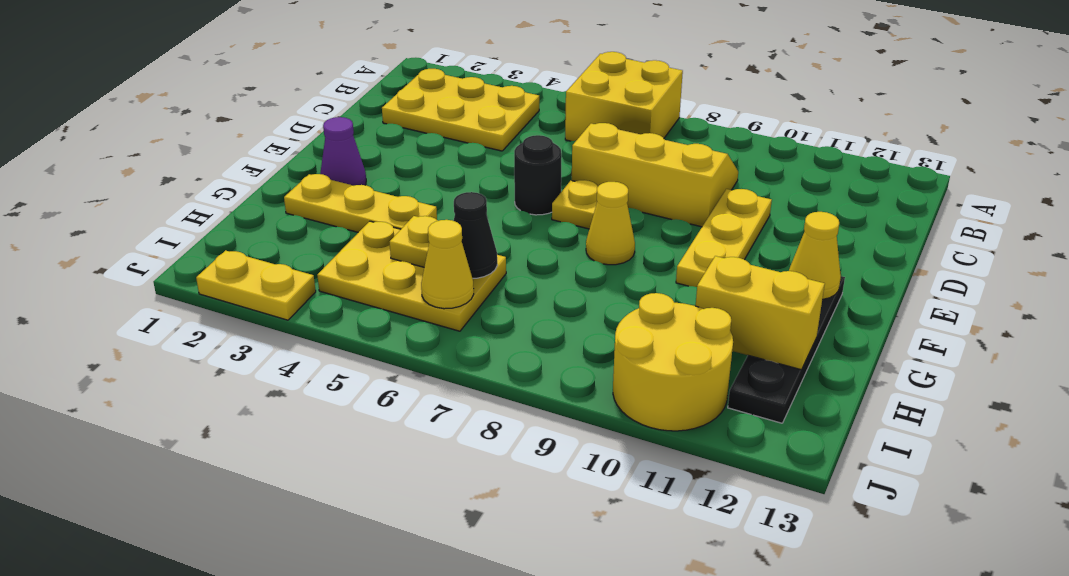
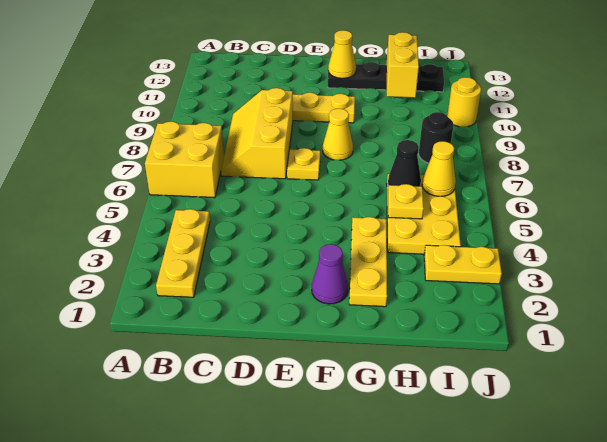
yellow 2x3 plate [382,69,539,151] -> yellow 1x3 plate [156,209,210,297]
black 1x1 round brick [514,135,562,215] -> black 1x1 round brick moved to [419,112,454,163]
yellow 2x2 round brick [613,293,733,431] -> yellow 1x1 round brick [447,77,481,127]
yellow 1x2 plate [196,250,316,320] -> yellow 1x2 plate turned to [424,245,502,284]

